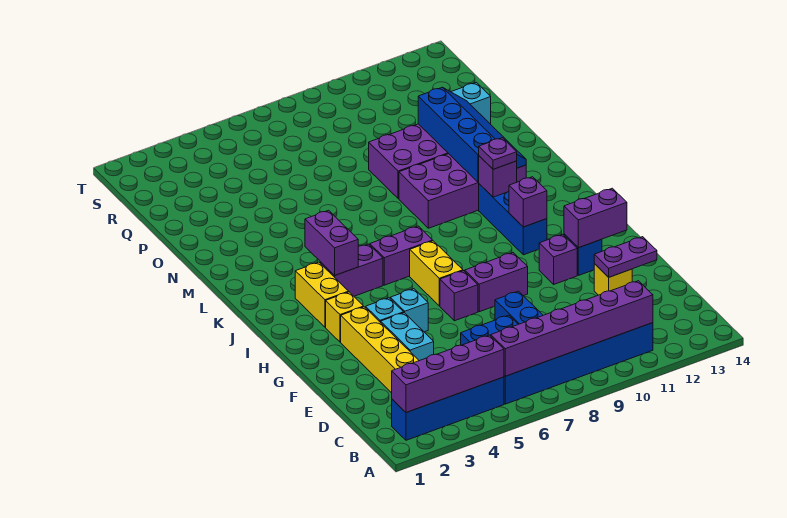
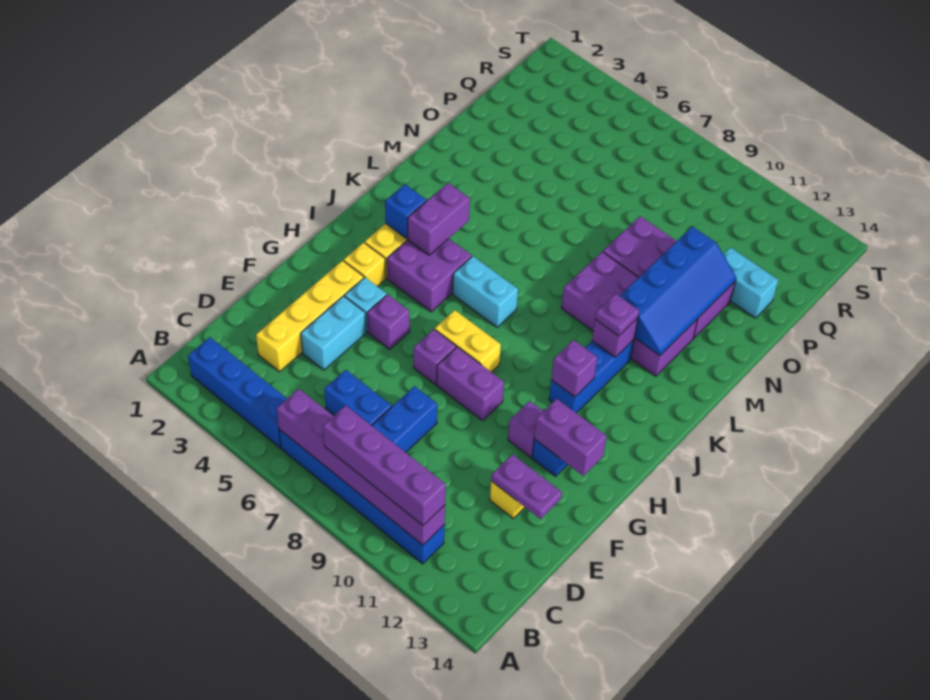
purple 1x4 brick [392,335,504,413] -> purple 1x4 brick moved to [323,405,446,525]
cyan 1x1 brick [390,289,428,332] -> purple 1x1 brick [367,294,410,349]
yellow 1x2 brick [410,241,463,306] -> yellow 1x2 brick turned to [435,310,501,372]
none -> blue 1x1 brick [385,184,427,239]
purple 1x2 brick [320,244,383,296] -> purple 2x2 brick [387,239,472,312]
purple 1x2 brick [370,226,433,285] -> cyan 1x2 brick [453,256,518,327]

